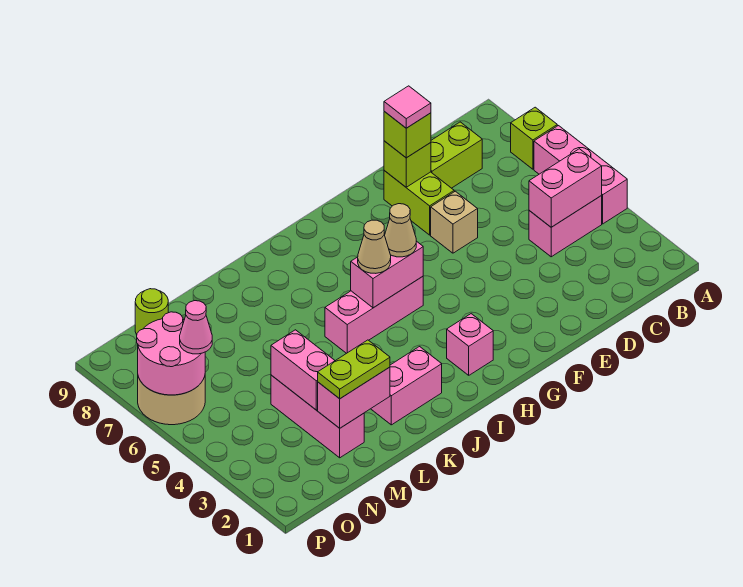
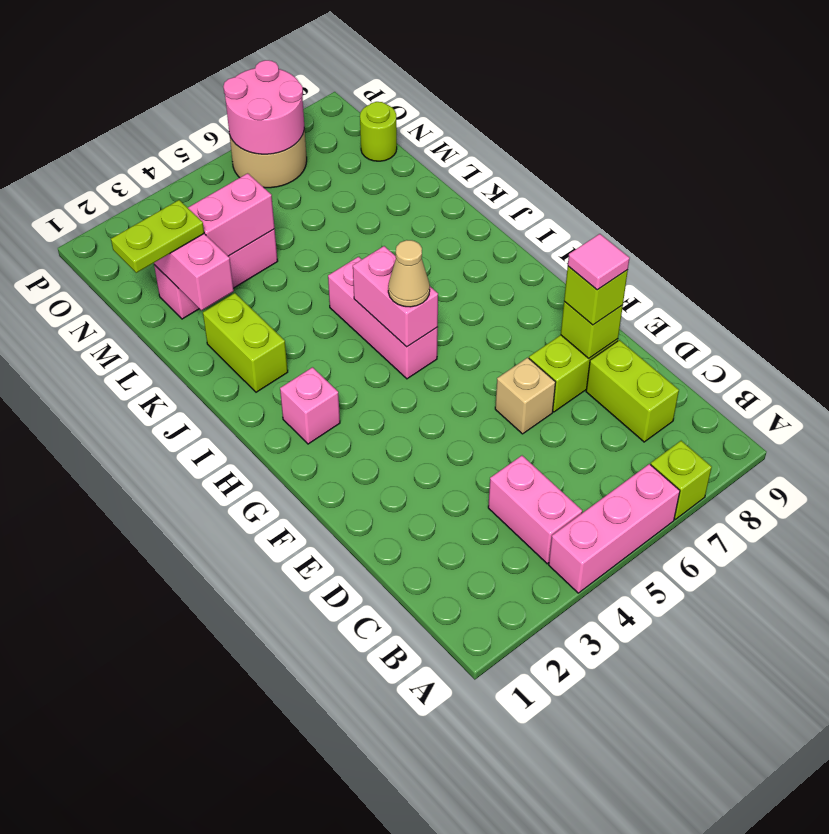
pink 1x2 brick [529,149,602,227] -> none
tan 1x1 cone [358,220,391,273] -> none
pink 1x2 brick [371,347,442,425] -> lime 1x2 brick [203,293,288,392]
lime 1x2 plate [318,340,390,399] -> lime 1x2 plate turned to [111,200,204,273]
pink 1x1 cone [180,301,212,354] -> none

